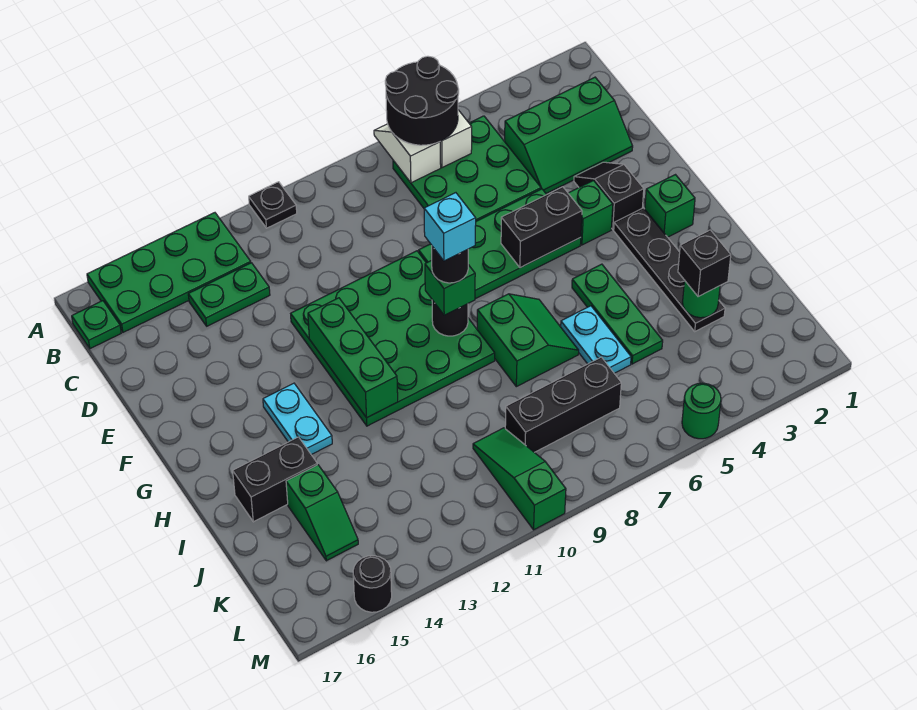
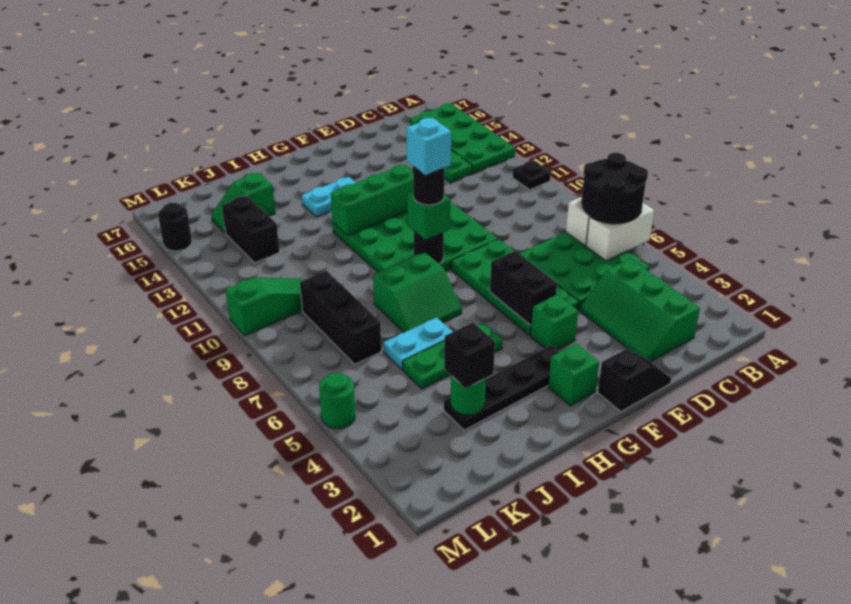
green 1x1 plate [72,301,121,349] -> none
black 1x2 slope [574,162,644,229] -> black 1x2 slope moved to [598,348,671,411]
black 1x2 brick [233,437,317,522] -> black 1x2 brick moved to [222,196,279,263]

